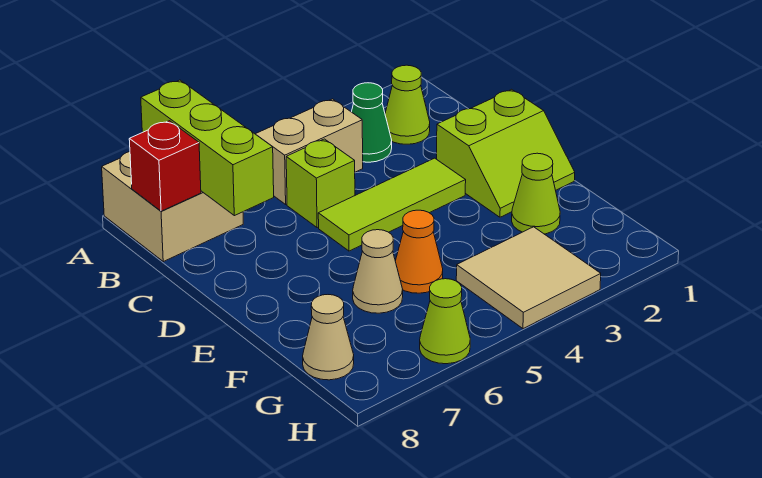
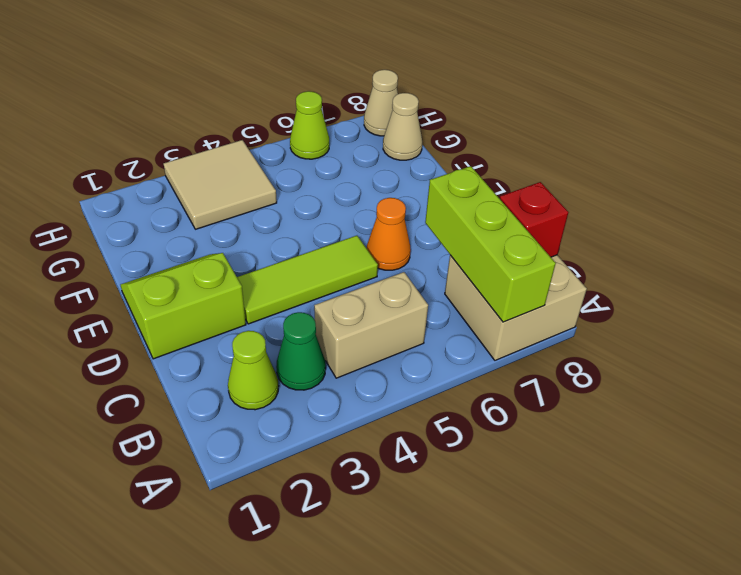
lime 1x1 brick [286,139,355,228] -> none
lime 1x1 cone [512,153,560,234] -> none
orange 1x1 cone [395,210,443,293] -> orange 1x1 cone moved to [367,198,411,270]
tan 1x1 cone [353,230,403,313] -> tan 1x1 cone moved to [364,70,398,136]

